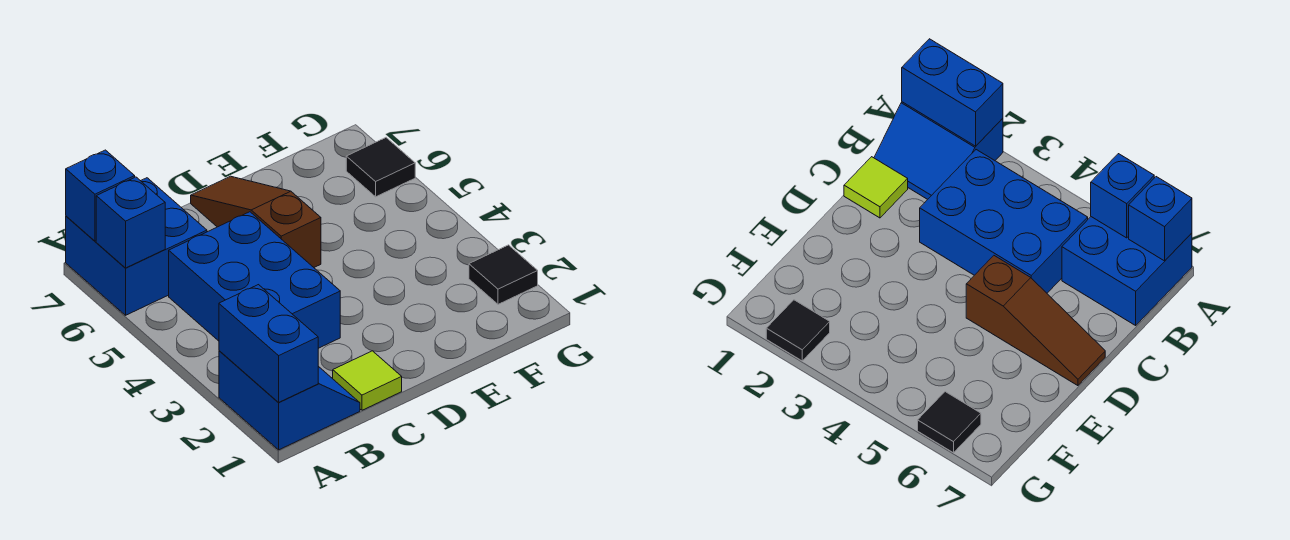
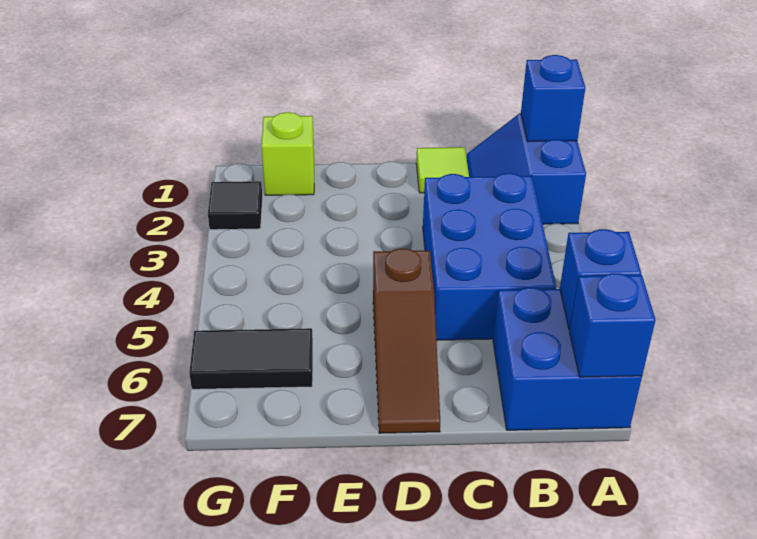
blue 1x2 brick [219,285,318,403] -> blue 1x1 brick [521,55,585,142]
none -> lime 1x1 brick [261,112,314,195]
black 1x1 tile [346,138,415,197] -> black 1x2 tile [189,328,313,389]

